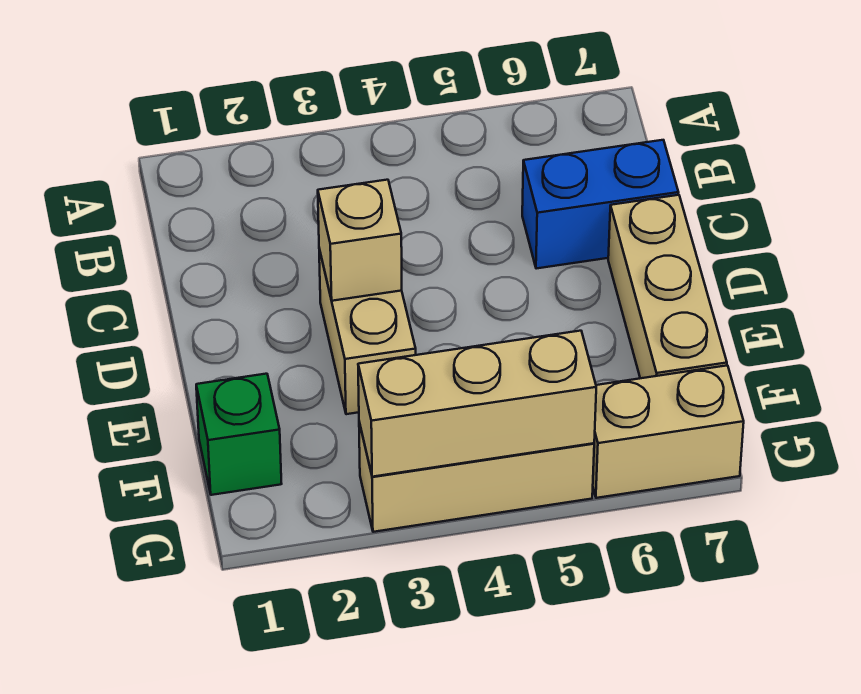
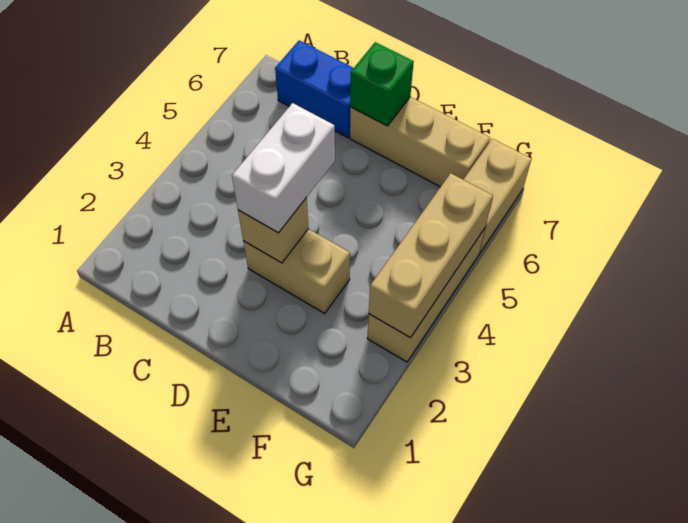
blue 1x2 brick [522,140,679,269] -> blue 1x2 brick turned to [275,40,353,138]
none -> white 1x2 brick [232,103,335,233]
green 1x1 brick [196,374,282,495] -> green 1x1 brick moved to [350,42,414,126]

